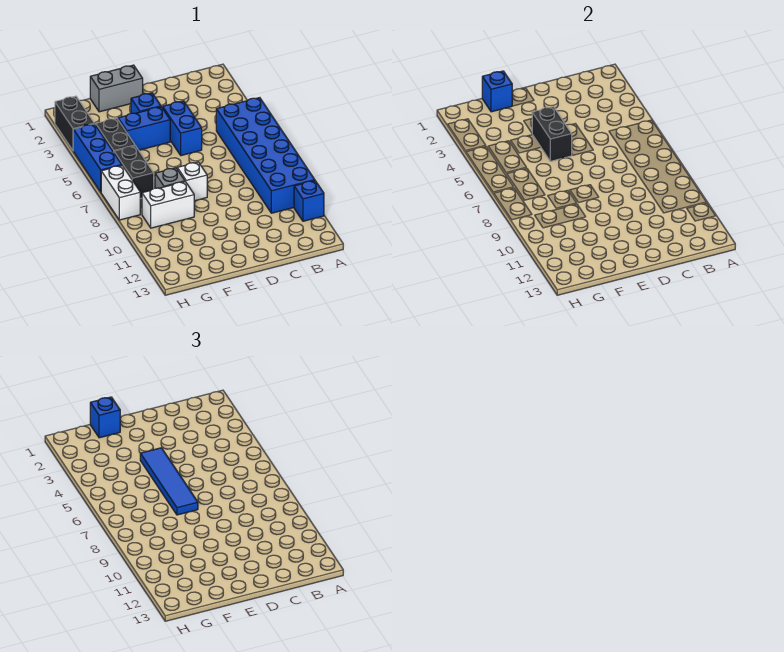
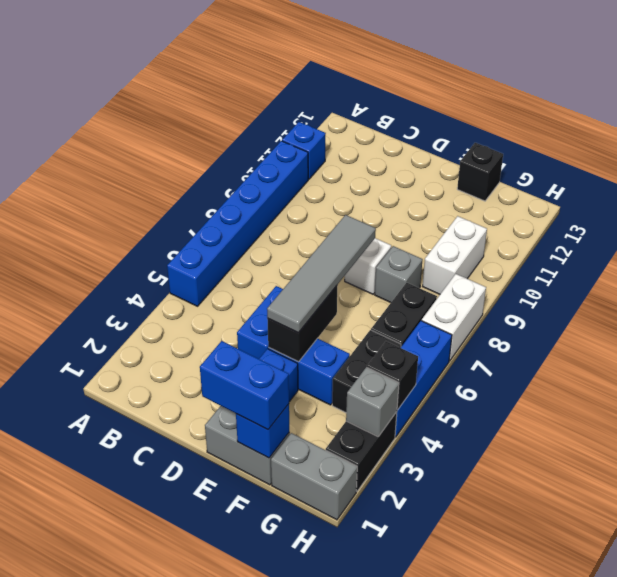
blue 2x6 brick [216,98,315,213] -> blue 1x6 brick [167,141,308,306]
blue 1x4 tile [140,448,198,515] -> grey 1x4 tile [267,215,376,333]
blue 1x1 brick [90,397,120,438] -> blue 1x2 brick [200,341,289,430]
white 1x2 brick [142,182,194,228] -> white 1x2 brick turned to [423,216,487,294]
none -> black 1x1 brick [457,143,503,201]
none -> grey 1x2 brick [271,433,357,520]
none -> grey 1x1 brick [346,367,399,437]
none -> black 1x1 brick [367,341,418,410]

